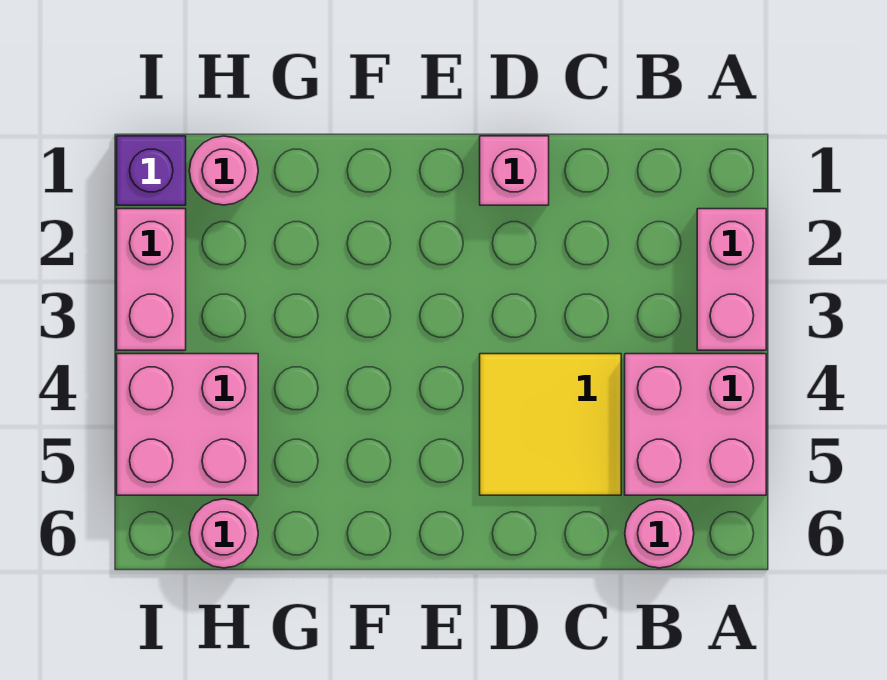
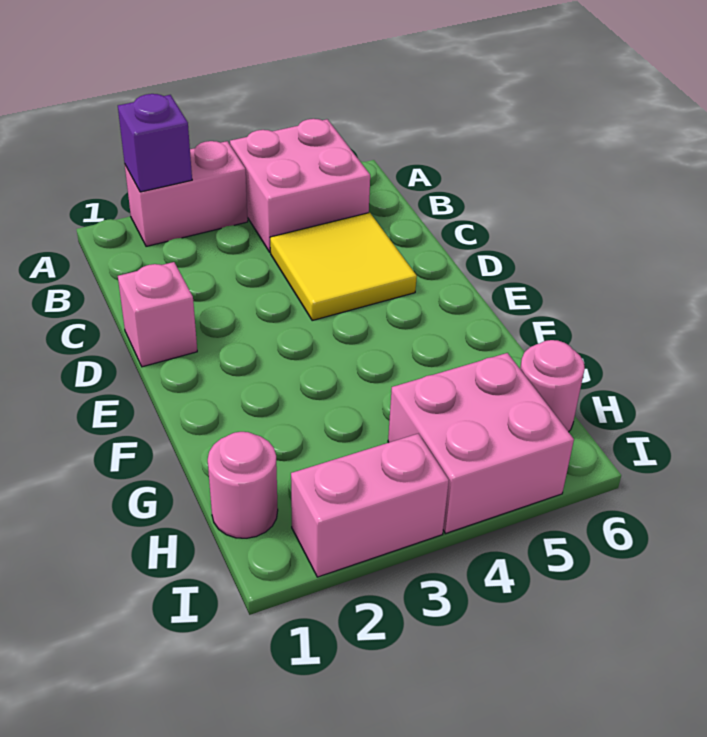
pink 1x1 round brick [625,499,694,568] -> none
purple 1x1 brick [117,136,186,205] -> purple 1x1 brick moved to [118,94,192,192]

